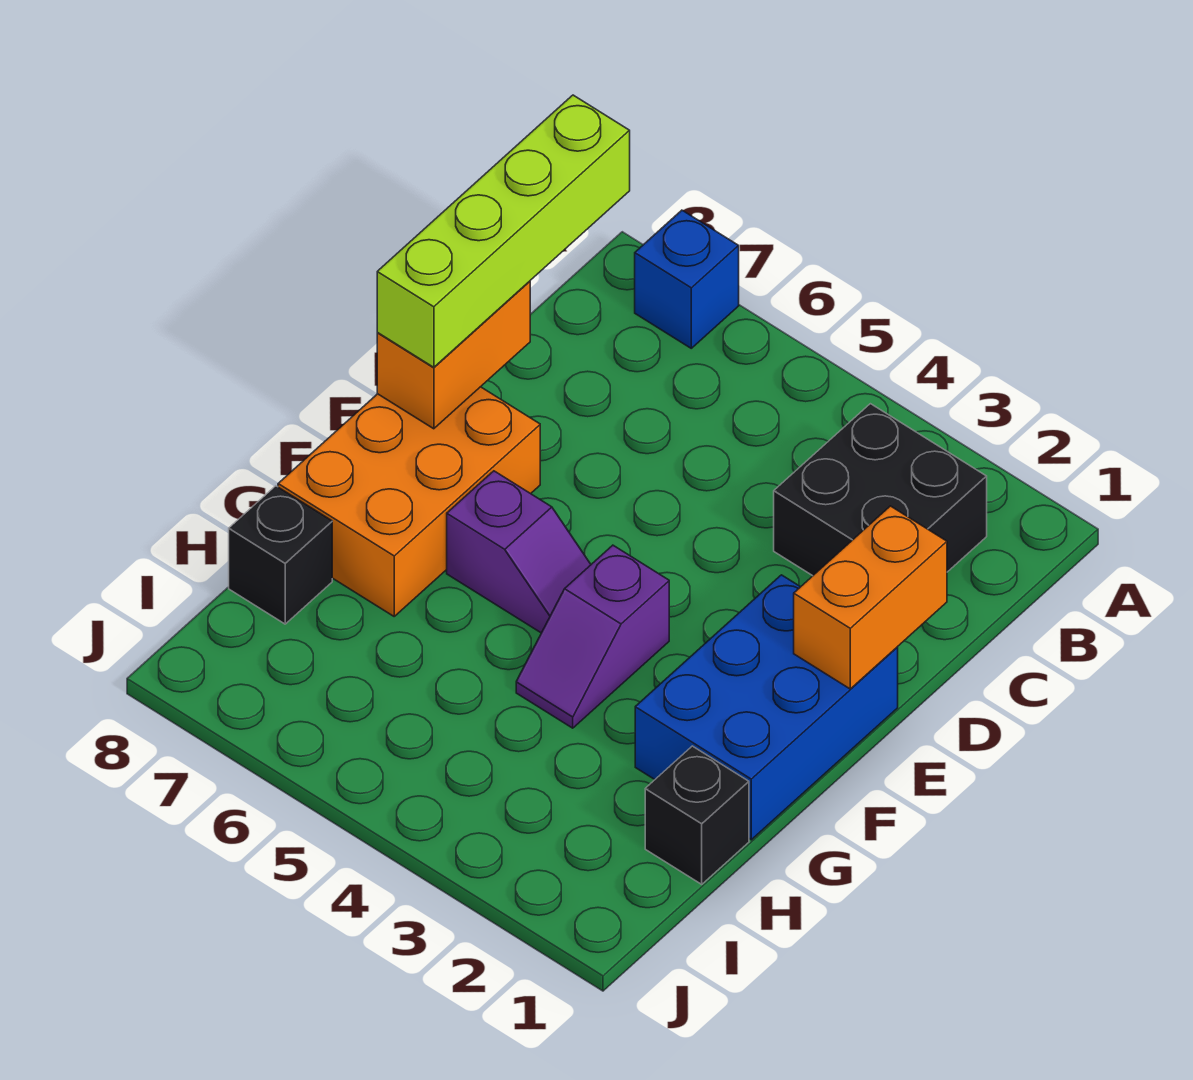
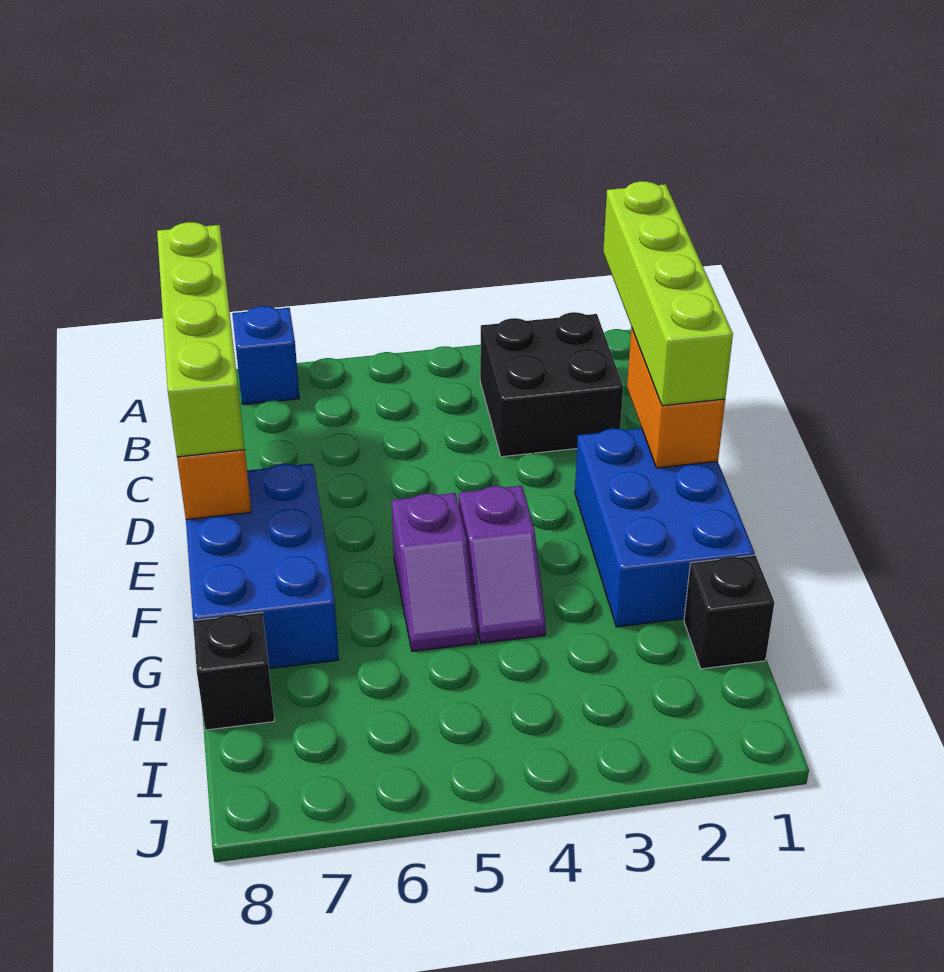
none -> lime 1x4 brick [603,181,733,406]
orange 2x3 brick [278,387,540,616] -> blue 2x3 brick [186,464,339,669]
purple 1x2 slope [447,471,591,633] -> purple 1x2 slope turned to [392,493,477,651]

